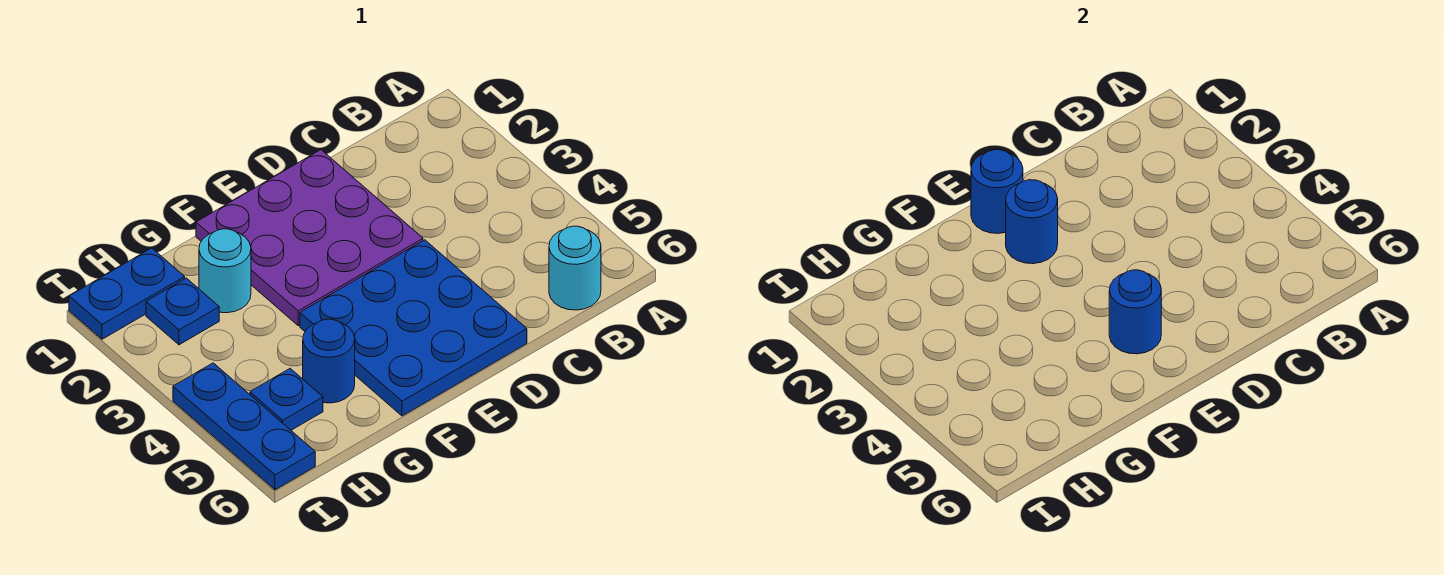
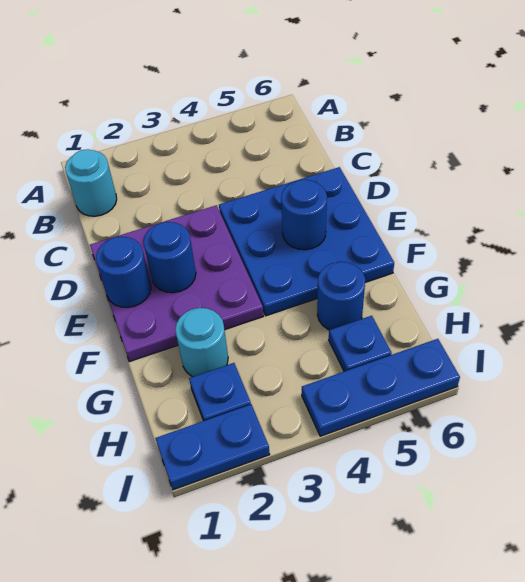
cyan 1x1 round brick [549,226,601,310] -> cyan 1x1 round brick moved to [65,149,117,216]
blue 1x2 plate [69,248,185,339] -> blue 1x2 plate turned to [155,404,270,490]

